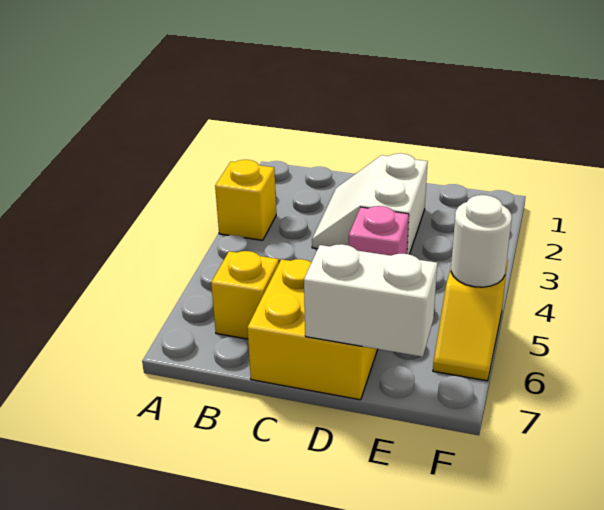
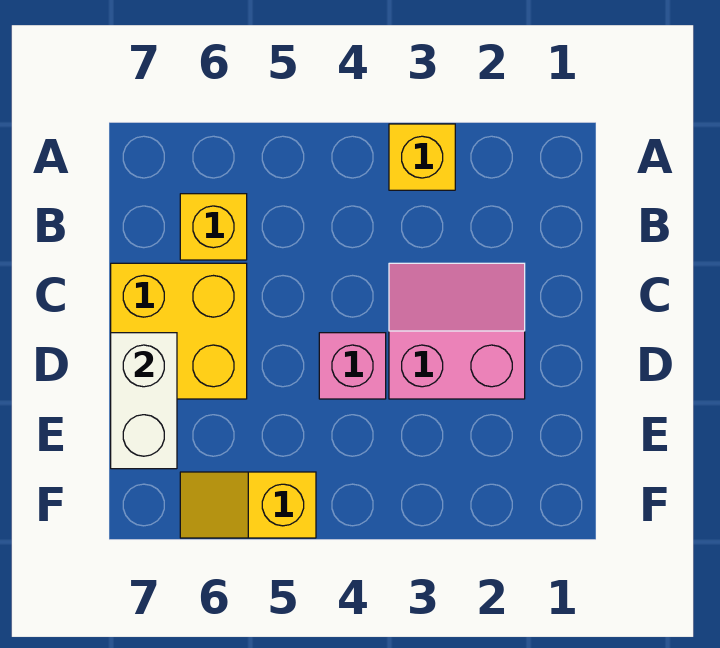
white 2x2 slope [312,153,428,254] -> pink 2x2 slope [389,263,525,399]
white 1x1 round brick [451,195,512,287] -> none

